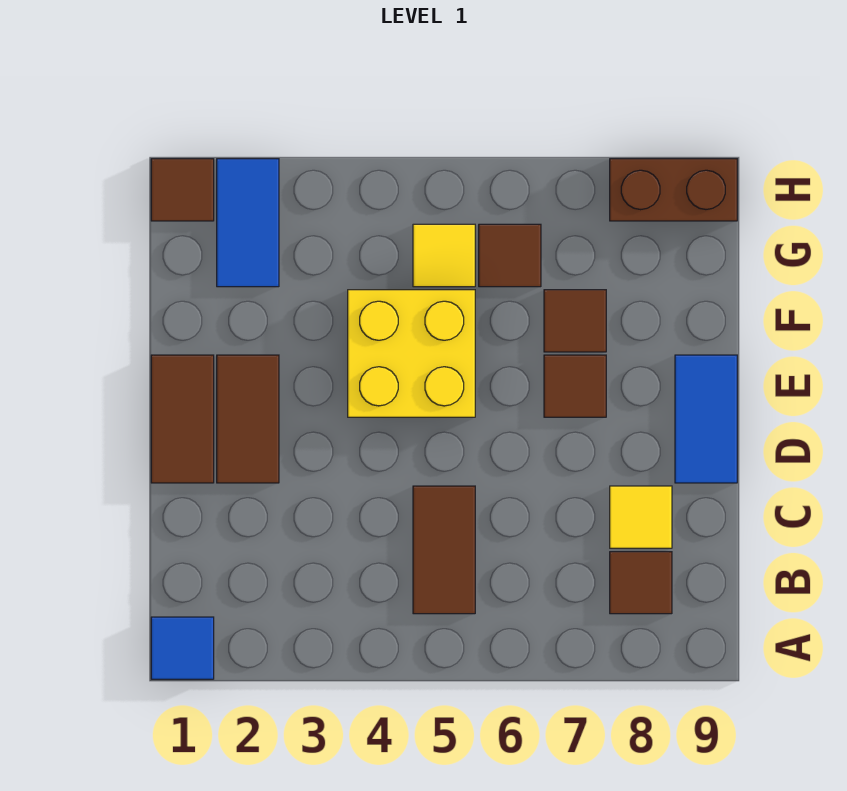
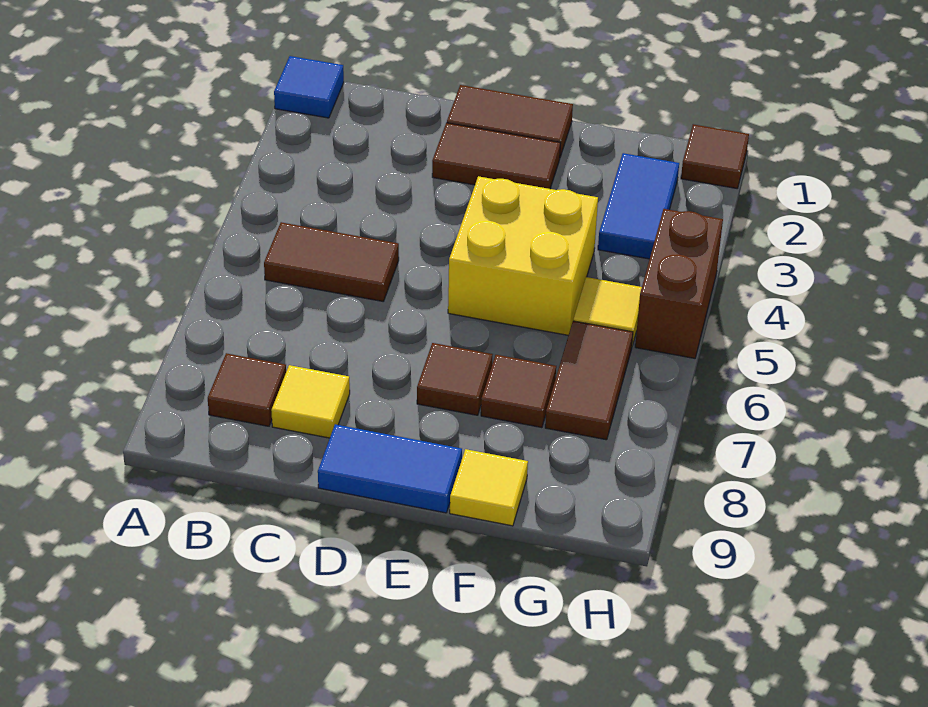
none -> yellow 1x1 tile [450,449,528,526]
blue 1x2 tile [217,159,279,287] -> blue 1x2 tile turned to [598,153,679,259]
brown 1x1 tile [479,224,541,287] -> brown 1x2 tile [545,321,633,440]
brown 1x2 brick [610,159,737,221] -> brown 1x2 brick moved to [635,209,723,358]

